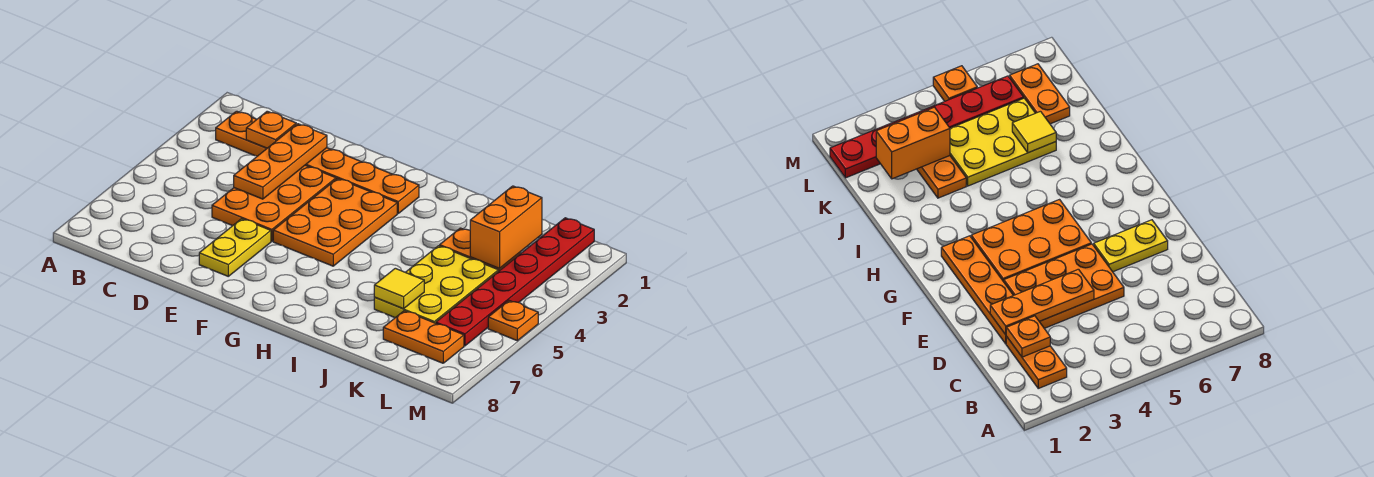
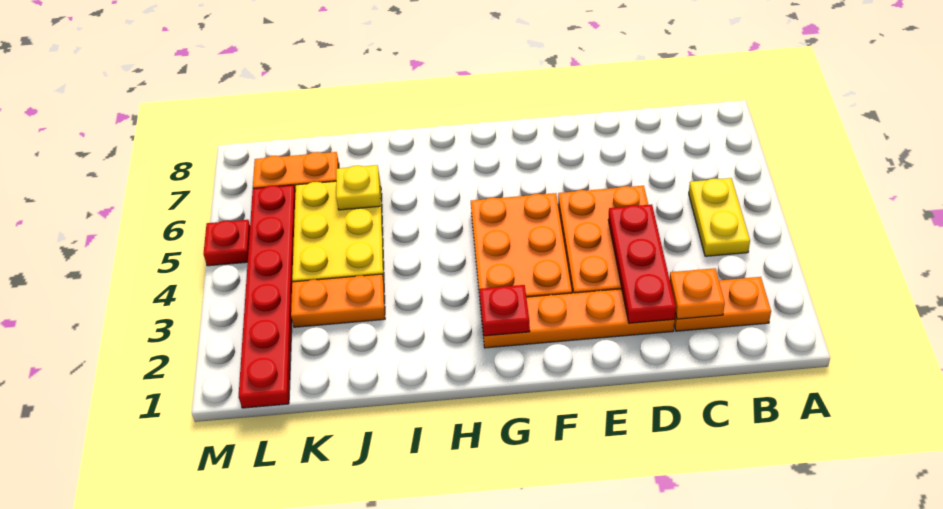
orange 1x3 plate [234,124,327,199] -> red 1x3 plate [608,205,676,323]
yellow 1x2 plate [199,219,271,276] -> yellow 1x2 plate moved to [689,178,750,256]
none -> red 1x1 plate [479,285,530,336]
yellow 1x1 tile [374,268,424,309] -> yellow 1x1 plate [336,165,380,210]
orange 1x2 brick [470,186,542,269] -> none
orange 1x1 plate [488,301,538,341] -> red 1x1 plate [203,220,250,266]

